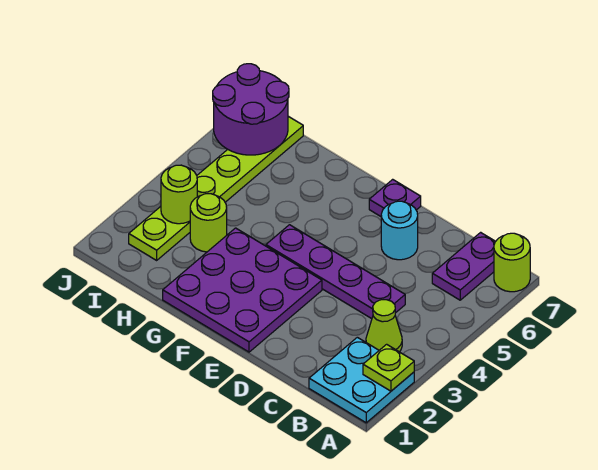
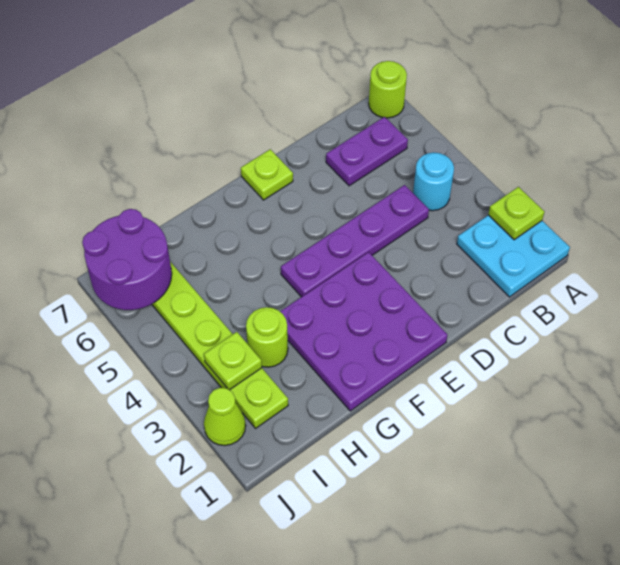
lime 1x1 cone [366,300,402,352] -> lime 1x1 cone moved to [204,388,246,446]
purple 1x2 plate [432,232,496,300] -> purple 1x2 plate turned to [326,117,408,186]
cyan 1x1 round brick [381,201,418,260] -> cyan 1x1 round brick moved to [413,152,454,211]
purple 1x1 plate [369,179,421,216] -> lime 1x1 plate [241,149,293,200]
lime 1x1 round brick [161,165,197,224] -> lime 1x1 plate [204,332,262,390]

